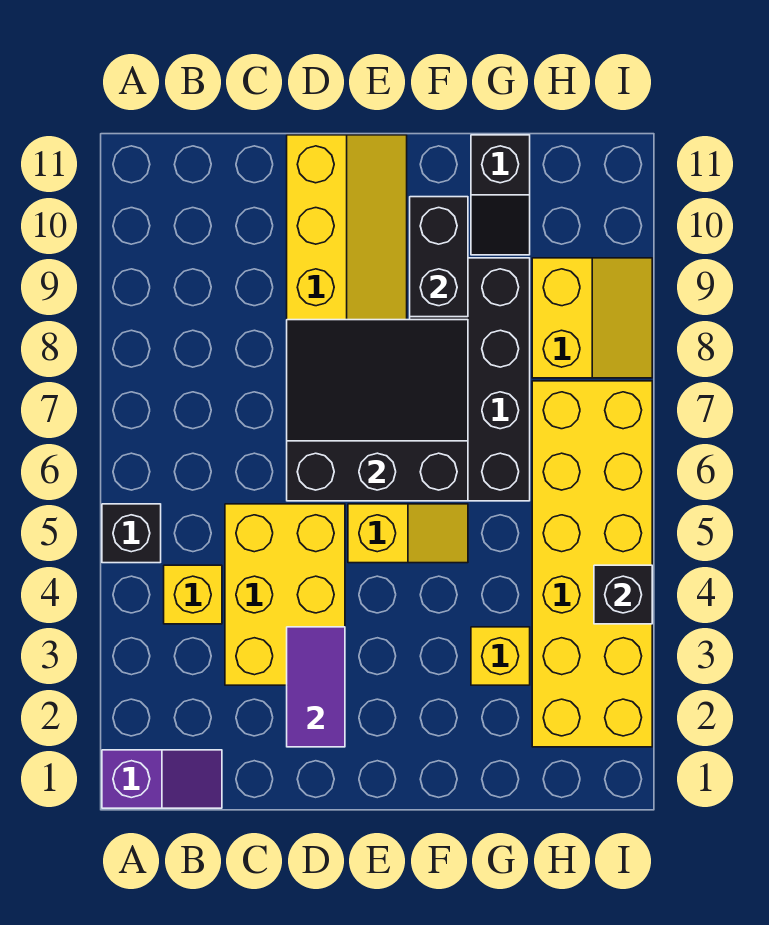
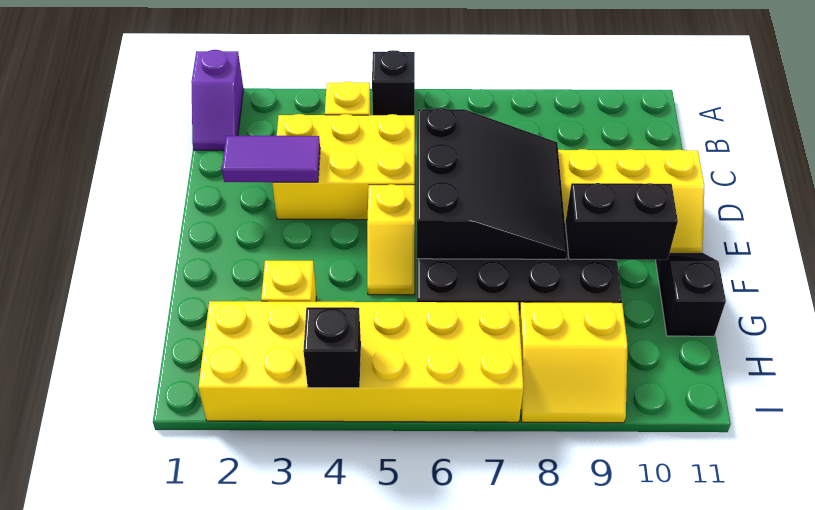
black 1x2 slope [471,135,530,255] -> black 1x2 slope turned to [656,253,726,336]

